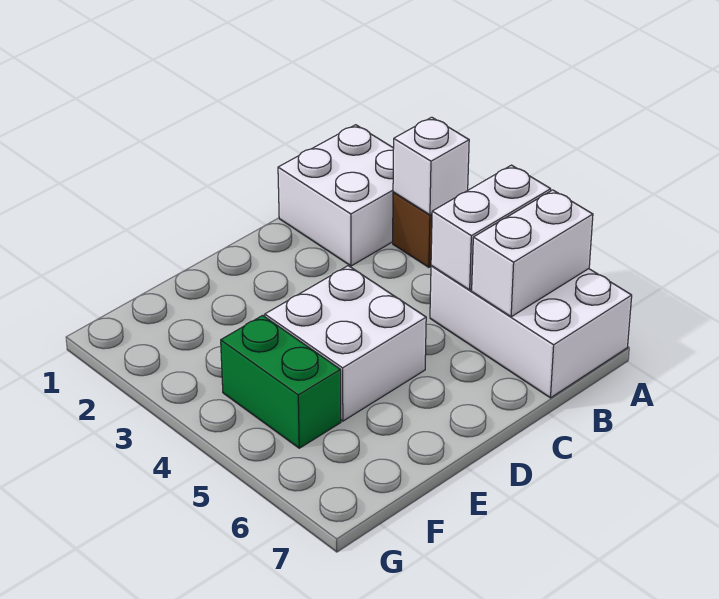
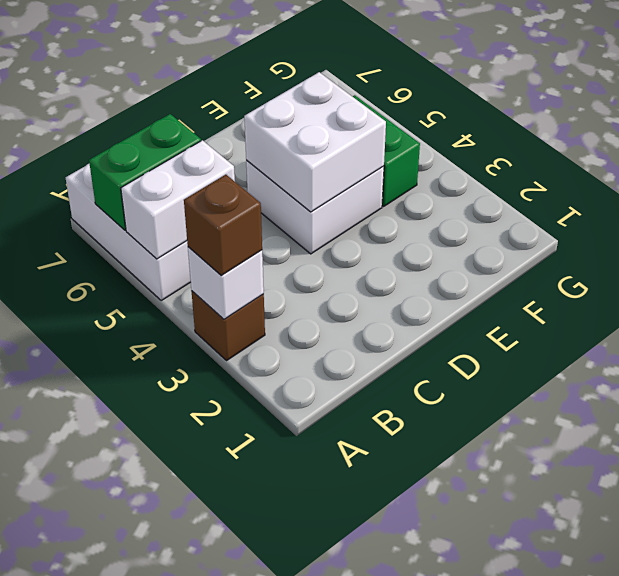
white 2x2 brick [278,125,394,266] -> white 2x2 brick moved to [244,72,386,212]
none -> brown 1x1 brick [184,175,262,276]
white 1x2 brick [472,190,593,317] -> green 1x2 brick [89,114,201,230]

